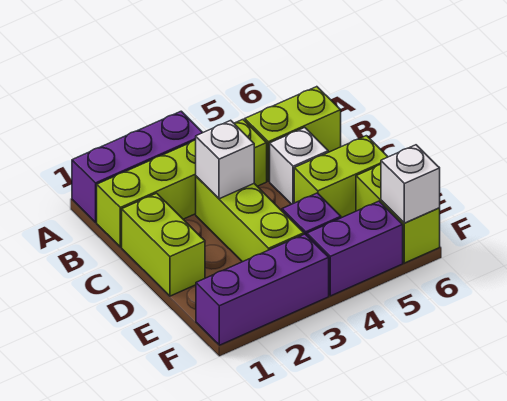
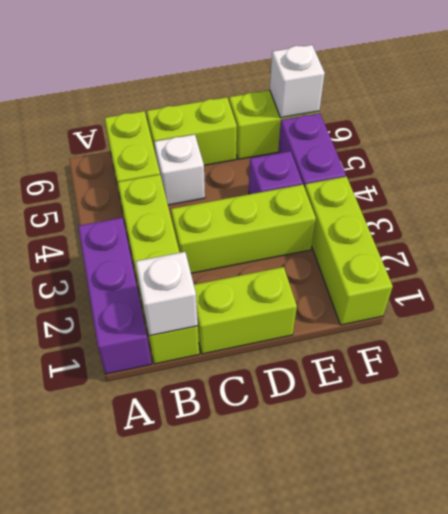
white 1x1 brick [196,120,254,199] -> white 1x1 brick moved to [136,252,198,336]
lime 1x2 brick [294,136,388,218] -> lime 1x2 brick turned to [147,97,237,165]
purple 1x3 brick [196,234,329,345] -> lime 1x3 brick [305,177,393,325]

